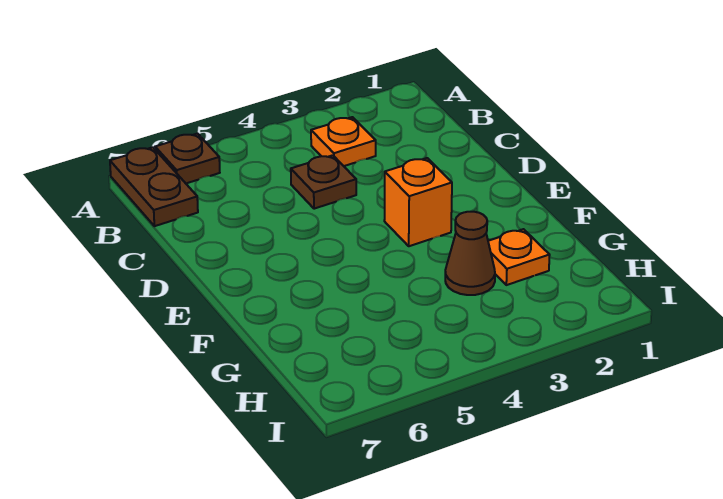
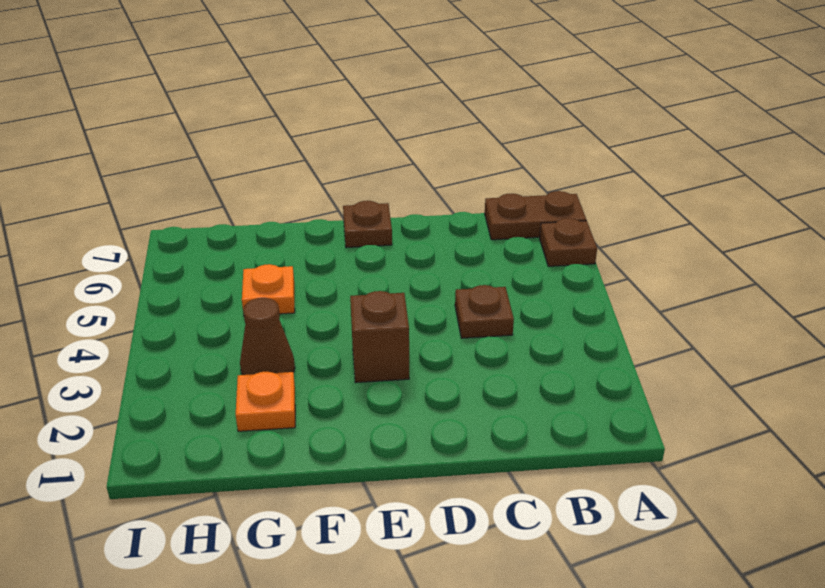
orange 1x1 plate [311,117,376,166] -> orange 1x1 plate moved to [242,264,295,314]
orange 1x1 brick [384,158,452,246] -> brown 1x1 brick [350,291,409,383]
none -> brown 1x1 plate [343,201,392,248]

